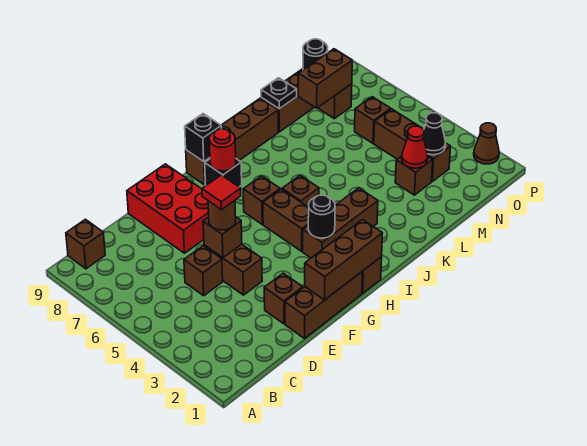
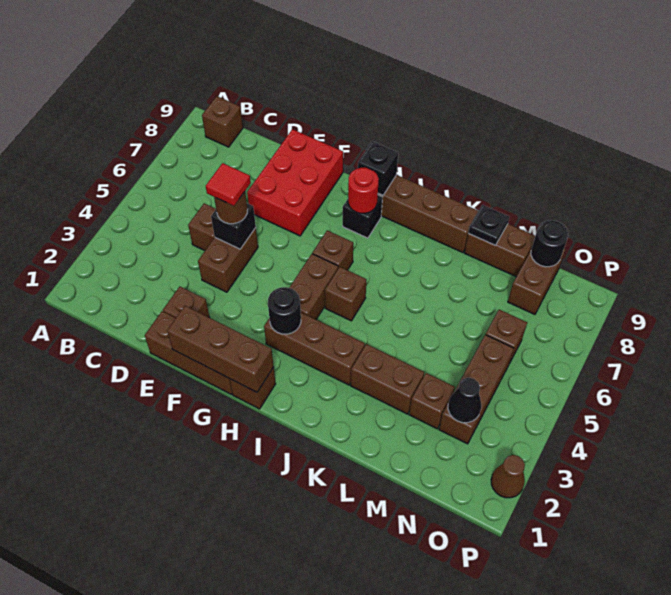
brown 1x1 brick [203,217,242,258] -> black 1x1 brick [211,203,256,249]
red 1x1 cone [402,126,428,168] -> none
brown 1x2 brick [298,49,352,108] -> brown 1x2 brick moved to [351,344,424,414]

